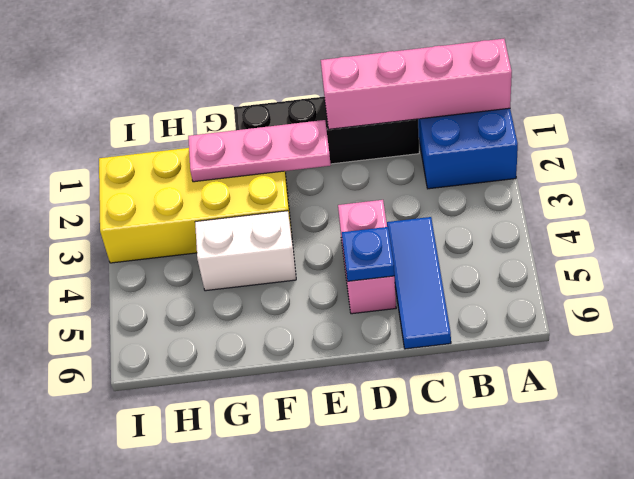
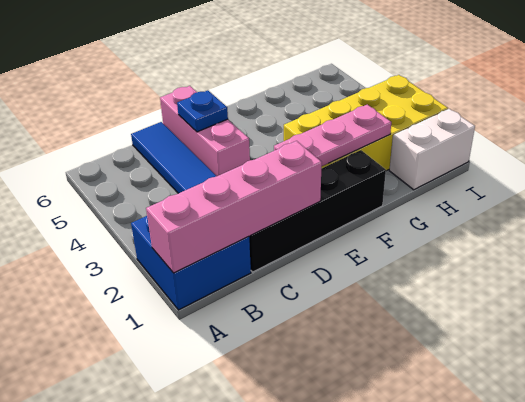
pink 1x2 brick [338,200,396,314] -> pink 1x3 brick [160,86,250,176]
white 1x2 brick [195,211,296,291] -> white 1x2 brick moved to [389,109,475,190]

